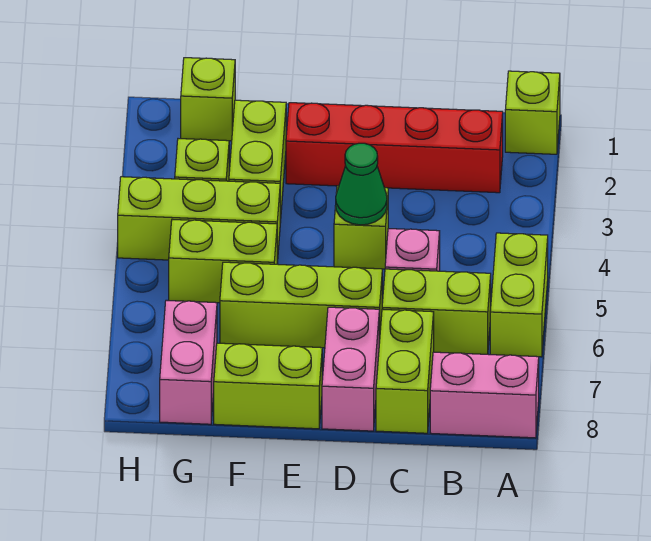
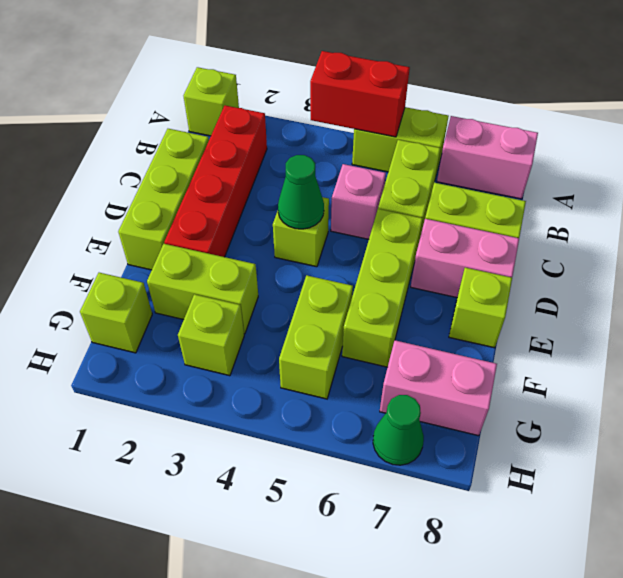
none -> red 1x2 brick [310,51,410,137]
pink 1x2 brick [430,352,539,438] -> pink 1x2 brick turned to [437,116,538,199]
lime 1x2 brick [214,343,322,429] -> lime 1x1 brick [449,268,512,348]
lime 1x3 brick [118,177,280,263] -> lime 1x3 brick moved to [118,129,209,270]
none -> green 1x1 cone [373,395,424,465]

